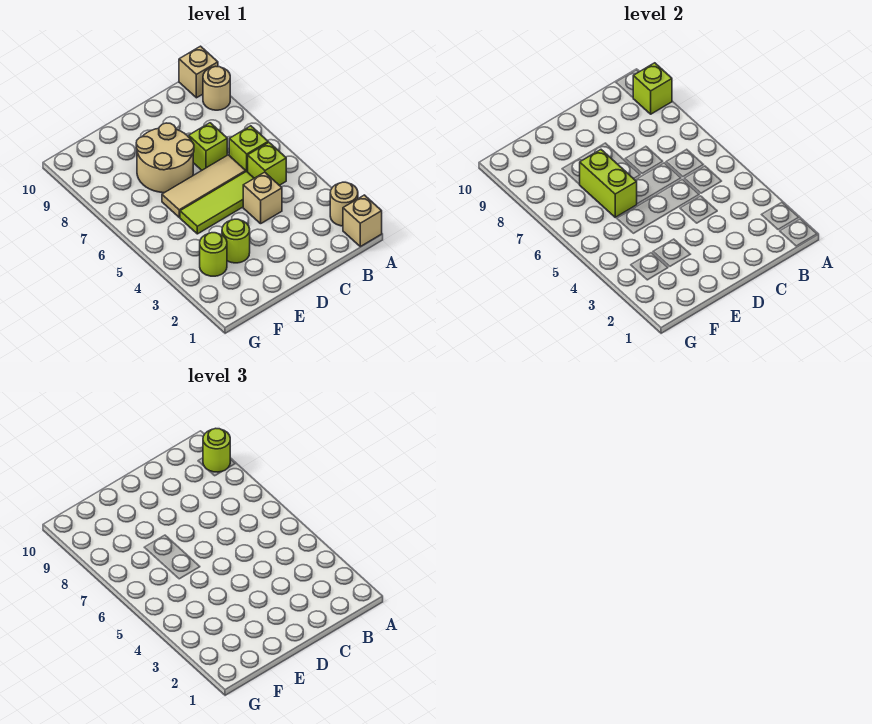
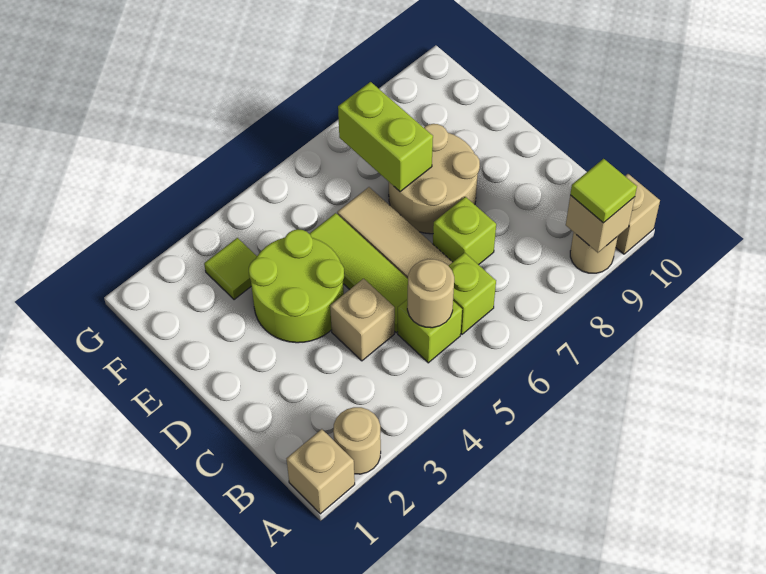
lime 1x1 brick [633,63,672,114] -> tan 1x1 brick [566,195,635,253]
lime 1x1 round brick [203,428,230,472] -> lime 1x1 tile [570,159,637,223]
none -> tan 1x1 round brick [407,259,454,328]
lime 1x1 round brick [222,219,250,263] -> lime 2x2 round brick [249,229,344,343]
lime 1x2 brick [579,150,637,217] -> lime 1x2 brick turned to [338,82,433,192]
lime 1x1 round brick [200,233,227,276] -> lime 1x1 tile [204,238,257,300]

